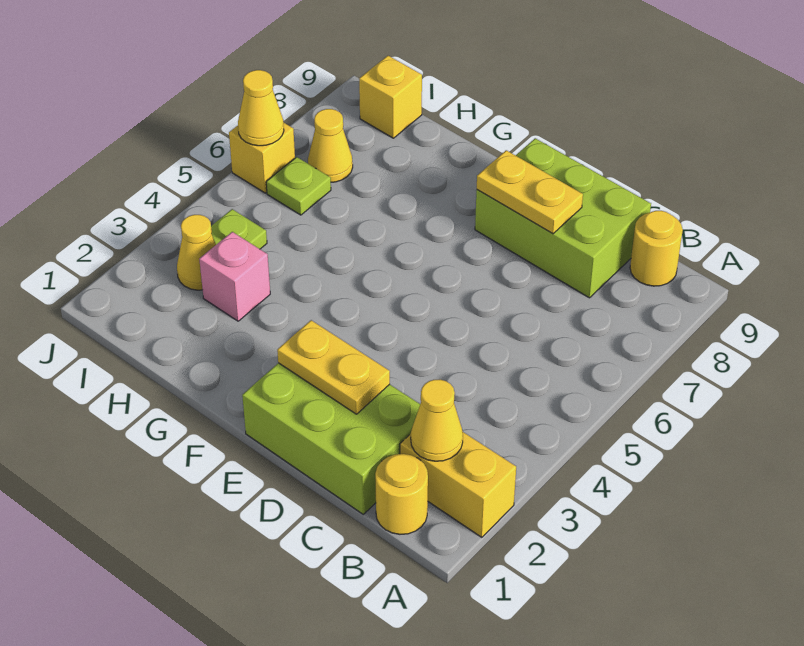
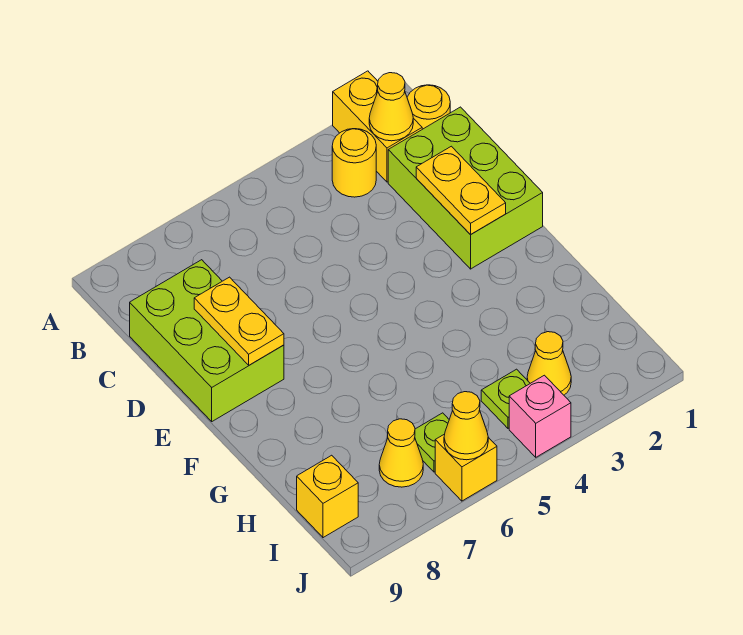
yellow 1x1 round brick [630,211,683,286] -> yellow 1x1 round brick moved to [332,129,376,197]
pink 1x1 brick [199,232,270,321] -> pink 1x1 brick moved to [509,375,571,457]

